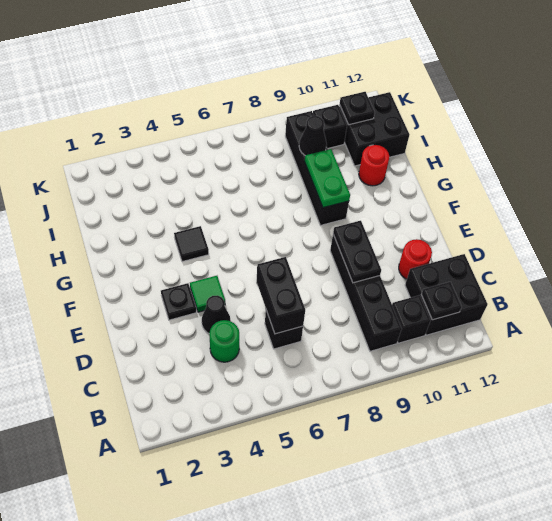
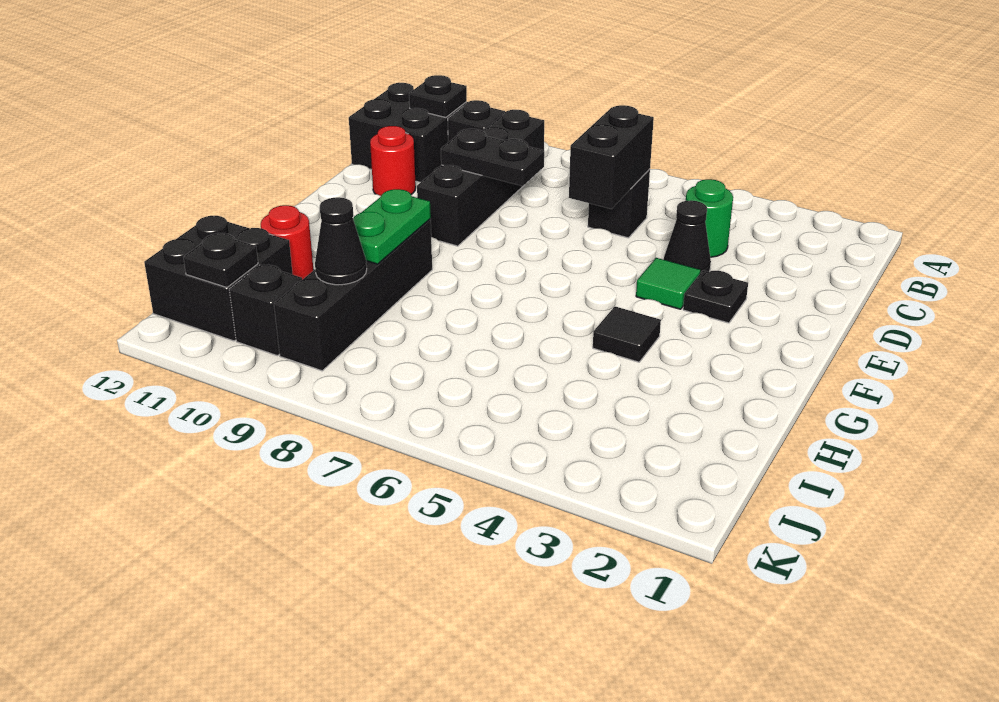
black 1x2 plate [333,221,381,283] -> black 1x2 plate turned to [441,129,544,186]

